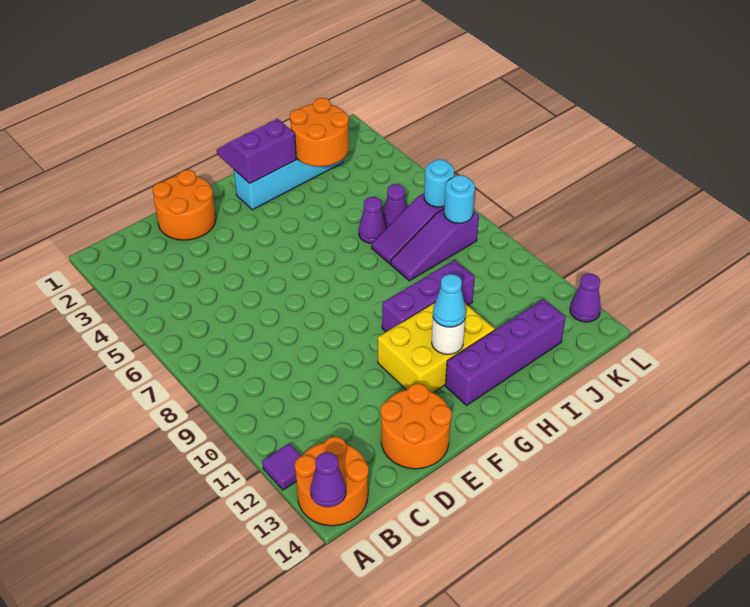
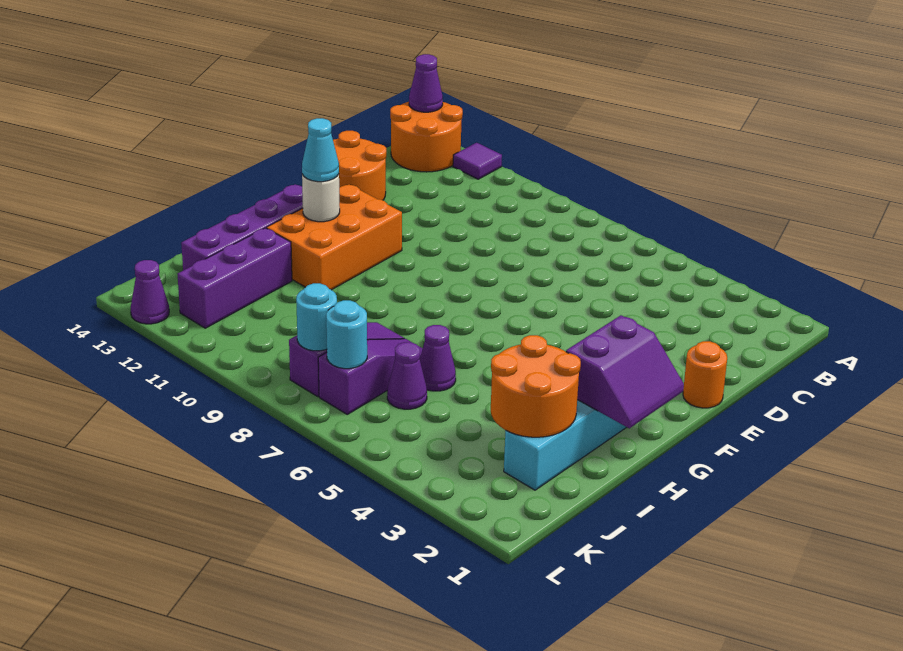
orange 2x2 round brick [153,170,216,240] -> orange 1x1 round brick [683,341,727,408]
yellow 2x3 brick [378,302,495,392] -> orange 2x3 brick [267,184,402,290]
purple 1x3 brick [382,260,475,332] -> purple 1x3 brick moved to [178,228,292,328]

